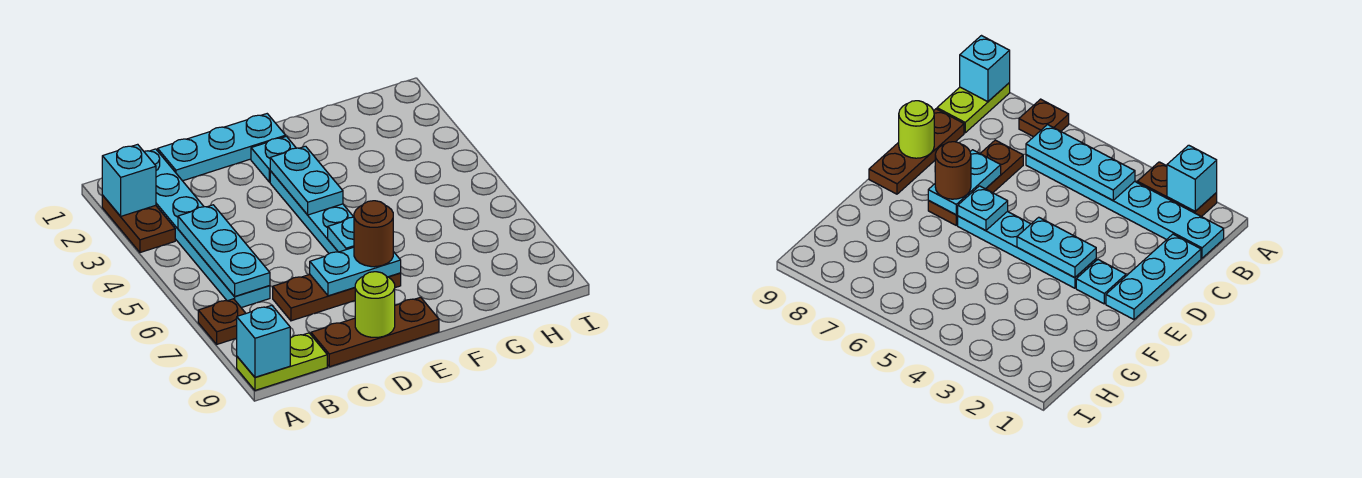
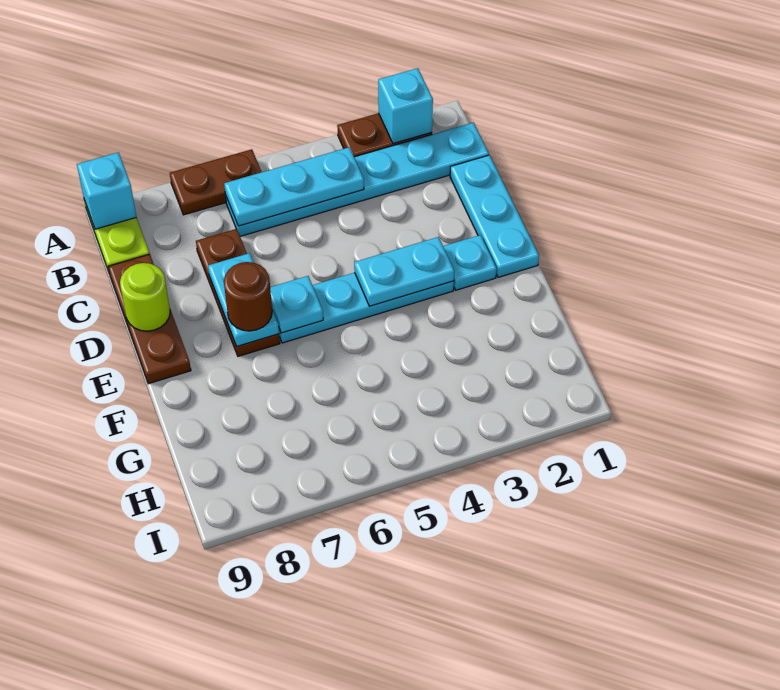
brown 1x1 plate [198,299,246,344] -> brown 1x2 plate [170,149,261,215]

